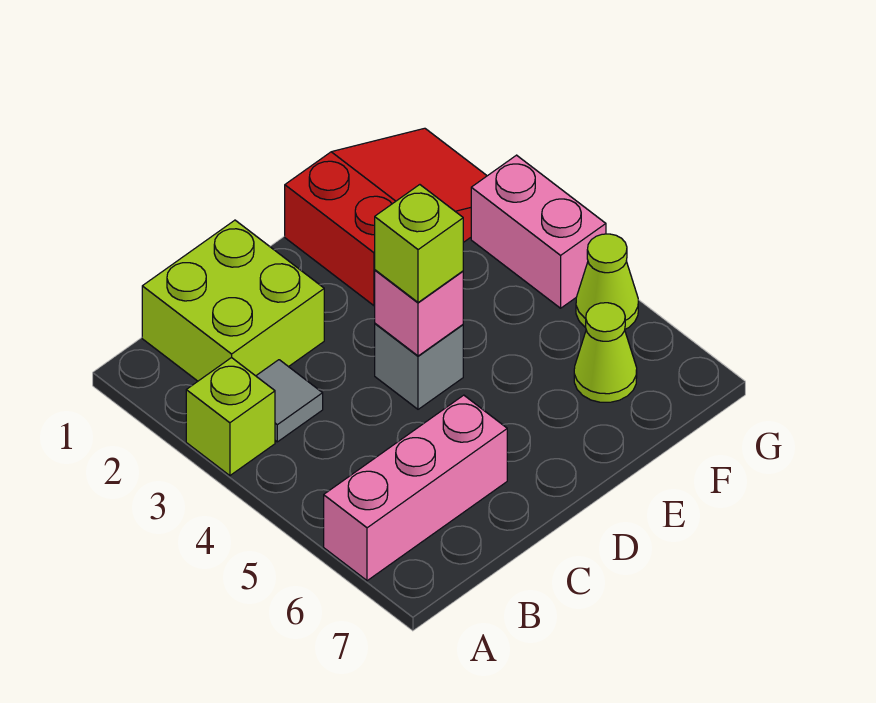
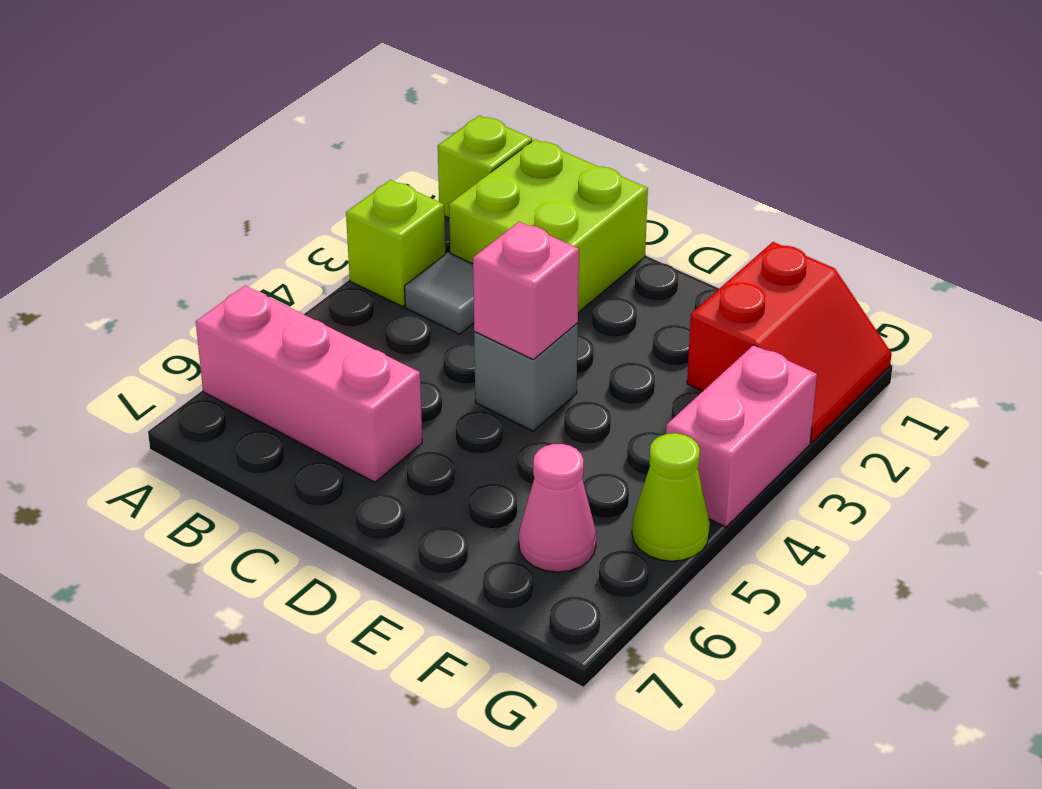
lime 1x1 brick [375,185,463,302] -> lime 1x1 brick moved to [438,115,532,218]
red 2x3 slope [285,128,487,306] -> red 2x2 slope [687,242,892,442]
lime 1x1 cone [574,303,637,402] -> pink 1x1 cone [519,444,596,572]

